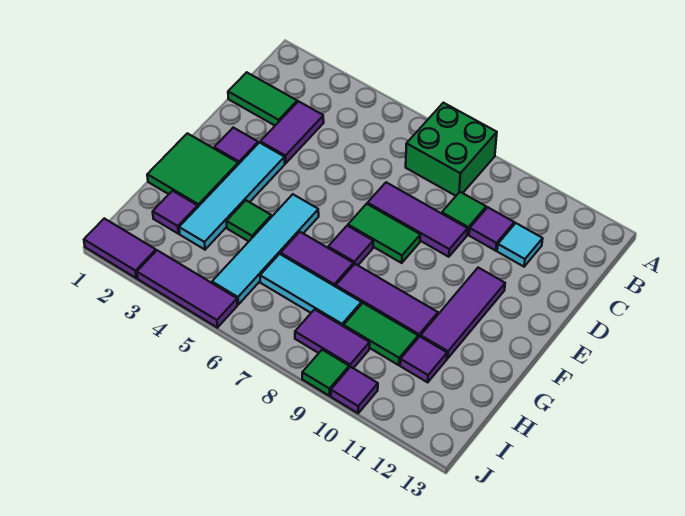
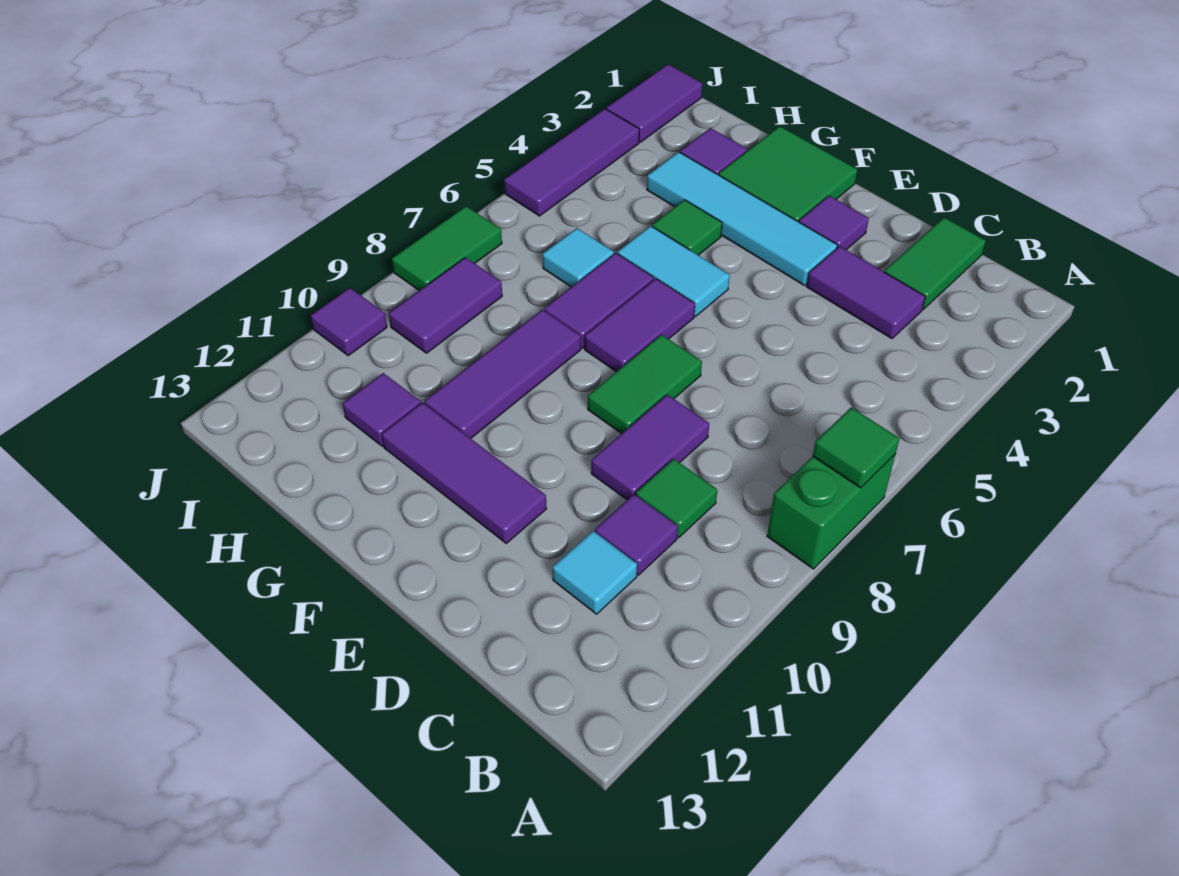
green 2x2 brick [406,103,497,196] -> green 1x2 brick [767,455,895,569]
purple 1x3 tile [368,182,467,257] -> purple 1x2 tile [591,395,709,500]
cyan 1x4 tile [212,194,319,304] -> cyan 1x2 tile [617,226,730,316]
purple 1x1 tile [328,226,373,265] -> purple 1x2 tile [584,279,695,372]
cyan 1x3 tile [260,254,361,326] -> cyan 1x1 tile [542,228,614,287]
green 1x2 tile [344,303,418,365] -> green 1x2 tile moved to [392,206,502,290]
green 1x1 tile [302,350,349,396] -> green 1x1 tile moved to [813,407,900,488]

